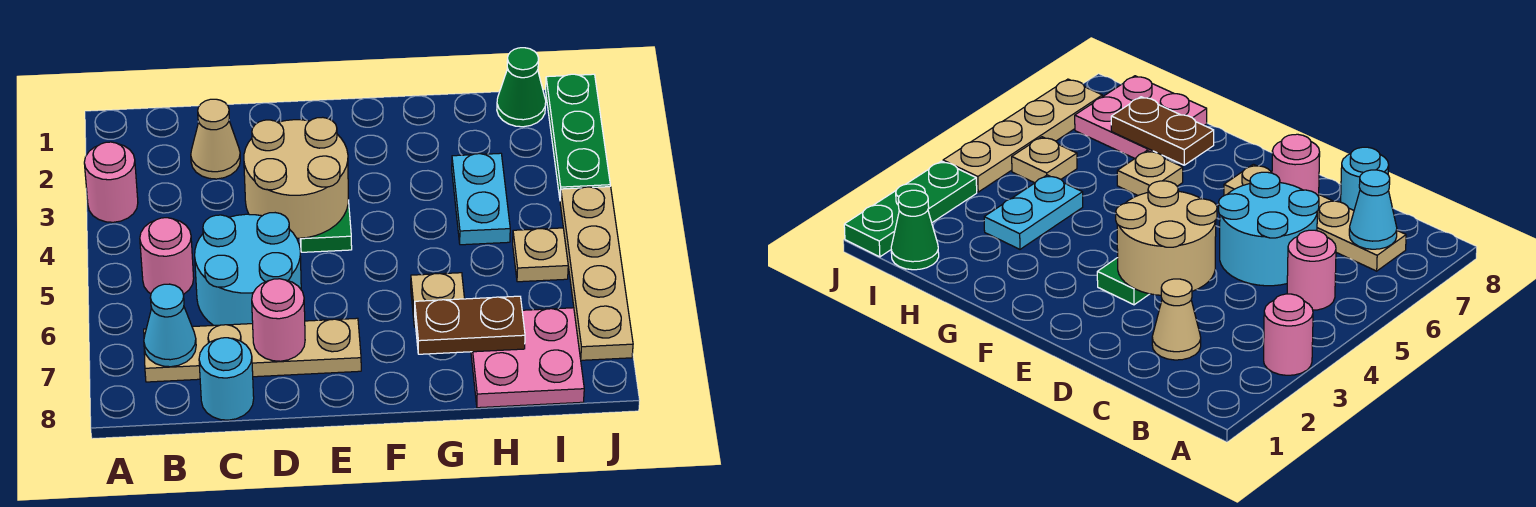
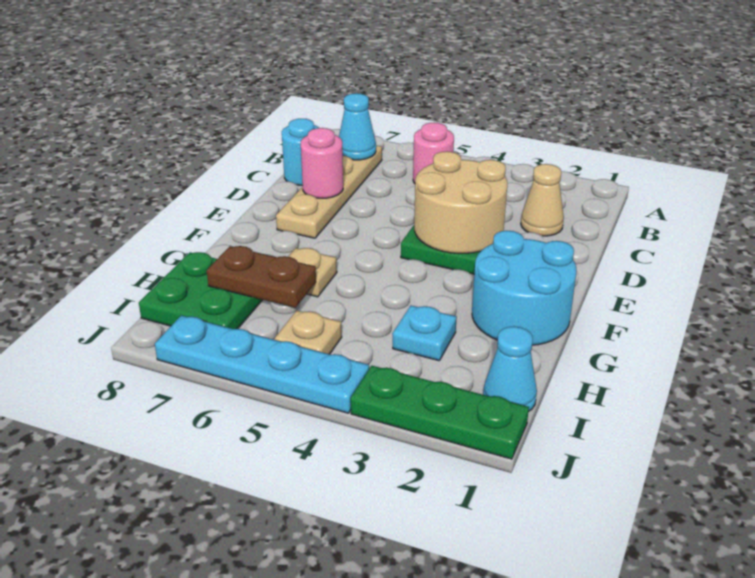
pink 1x1 round brick [84,142,138,222] -> none
cyan 2x2 round brick [195,213,301,325] -> cyan 2x2 round brick moved to [472,231,576,345]
brown 1x2 plate [414,296,525,354] -> brown 1x2 plate turned to [207,246,316,308]
cyan 1x2 plate [452,153,510,245] -> cyan 1x1 plate [393,306,457,360]
pink 2x2 plate [471,308,584,408] -> green 2x2 plate [139,252,262,329]
green 1x1 cone [497,48,546,127] -> cyan 1x1 cone [483,326,537,411]
tan 1x4 plate [560,187,633,360] -> cyan 1x4 plate [155,315,369,413]

